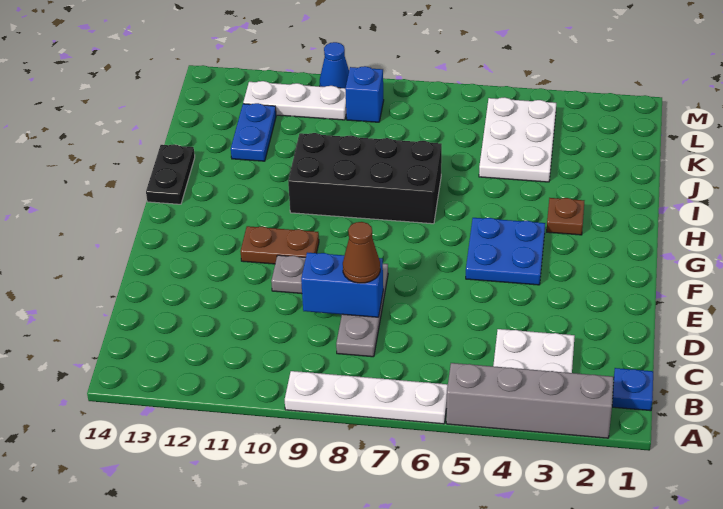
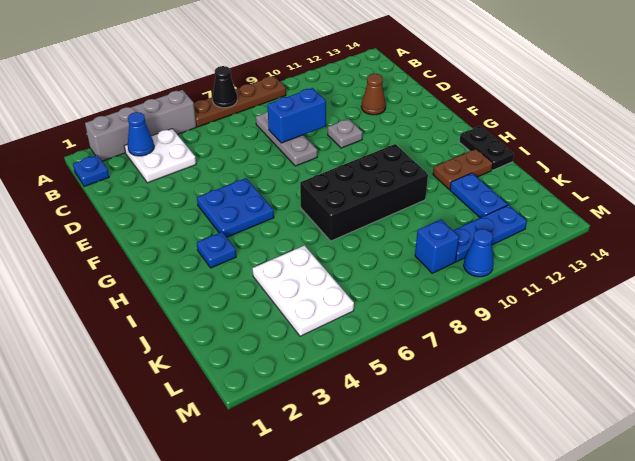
white 1x4 plate [285,371,448,424] -> brown 1x4 plate [194,76,286,127]
none -> black 1x1 cone [213,66,237,108]
none -> blue 1x1 cone [128,112,154,156]
brown 1x1 cone [343,222,380,283] -> brown 1x1 cone moved to [361,74,386,115]
brown 1x2 plate [240,226,319,264] -> brown 1x2 plate moved to [433,149,493,189]
brown 1x1 plate [547,198,584,235] -> blue 1x1 plate [197,232,236,268]
white 1x3 plate [243,81,346,120] -> blue 1x3 plate [453,205,527,262]

